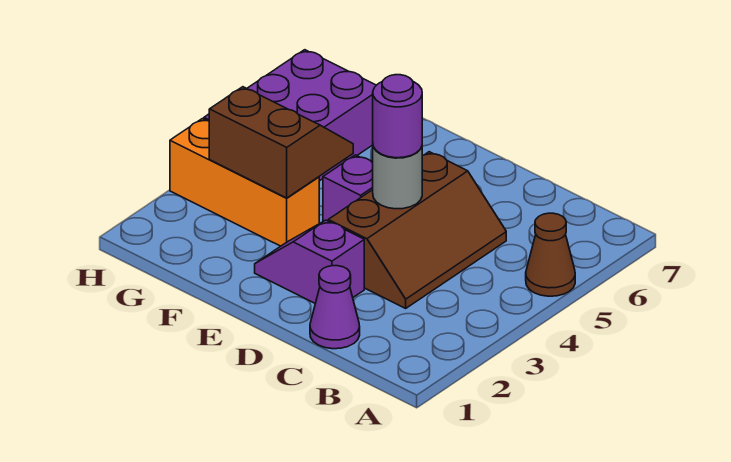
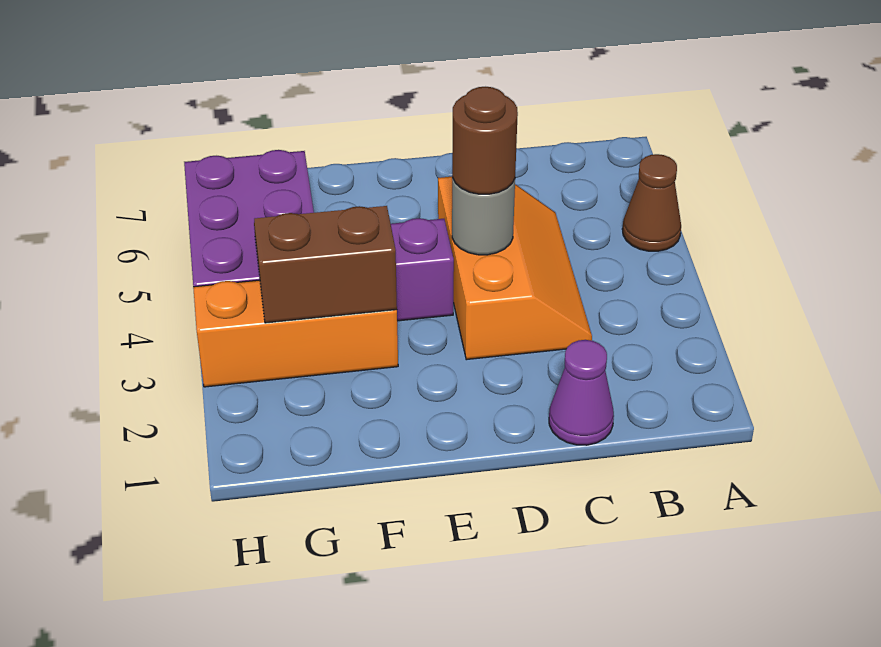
brown 2x3 slope [328,152,506,308] -> orange 2x3 slope [438,177,592,360]
purple 1x2 slope [255,220,364,303] -> none
purple 1x1 round brick [373,75,422,158] -> brown 1x1 round brick [452,87,518,194]

